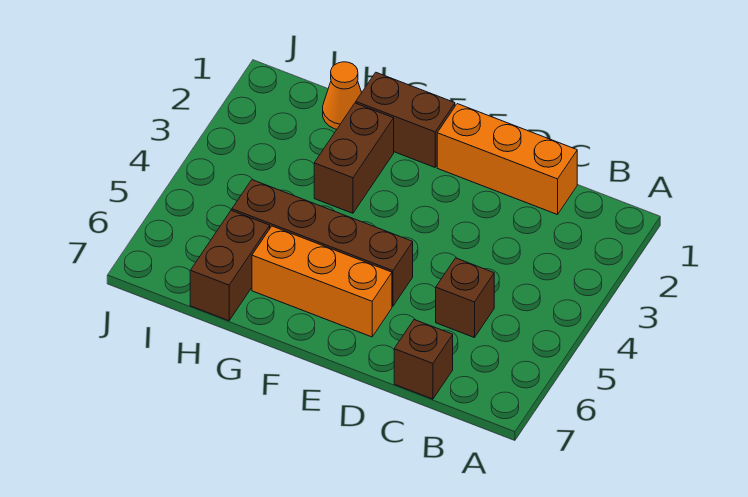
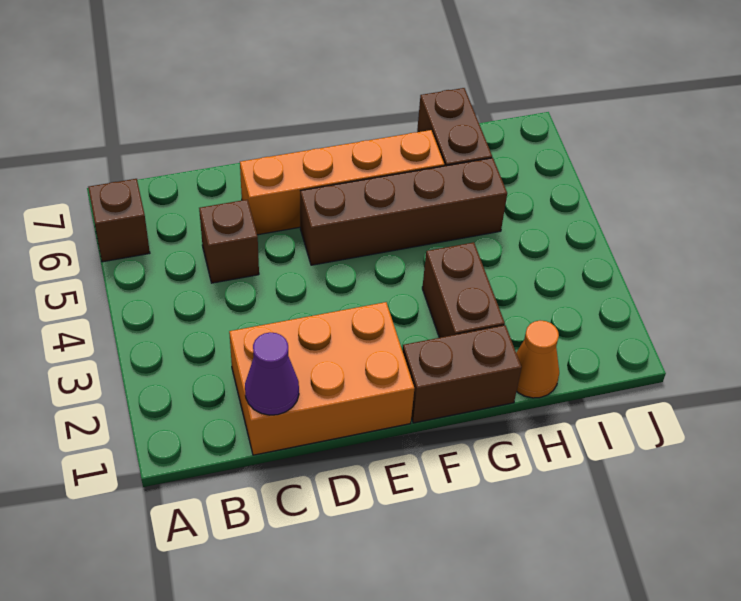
orange 1x3 brick [437,104,577,215] -> orange 2x3 brick [229,302,414,455]
none -> purple 1x1 cone [245,333,299,415]
brown 1x1 brick [394,320,453,399] -> brown 1x1 brick moved to [88,179,150,262]
orange 1x3 brick [252,226,392,337] -> orange 1x4 brick [240,130,444,235]

